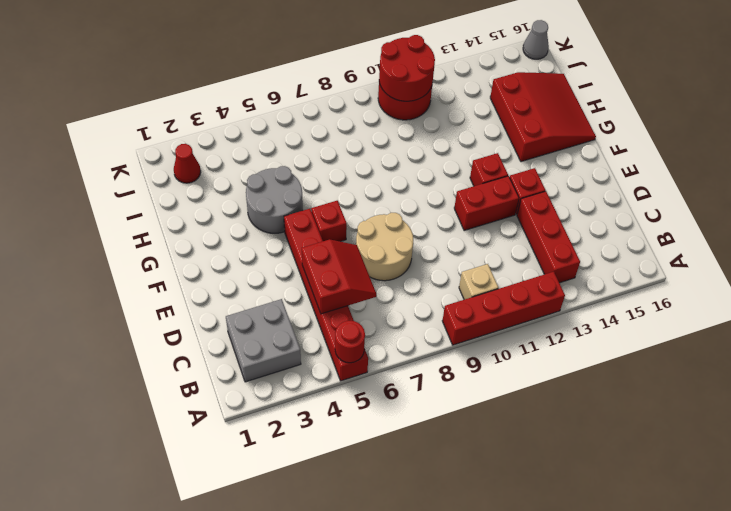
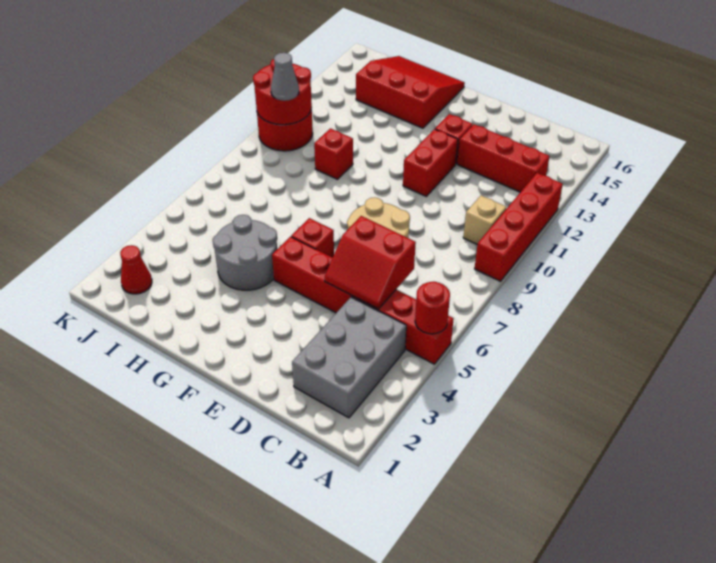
grey 2x2 brick [226,299,301,382] -> grey 2x3 brick [292,297,406,418]
red 2x2 slope [302,240,377,314] -> red 2x2 slope turned to [325,216,416,309]
red 1x1 brick [470,153,508,186] -> red 1x1 brick moved to [314,128,353,179]
grey 1x1 cone [523,20,549,59] -> grey 1x1 cone moved to [271,53,299,101]

